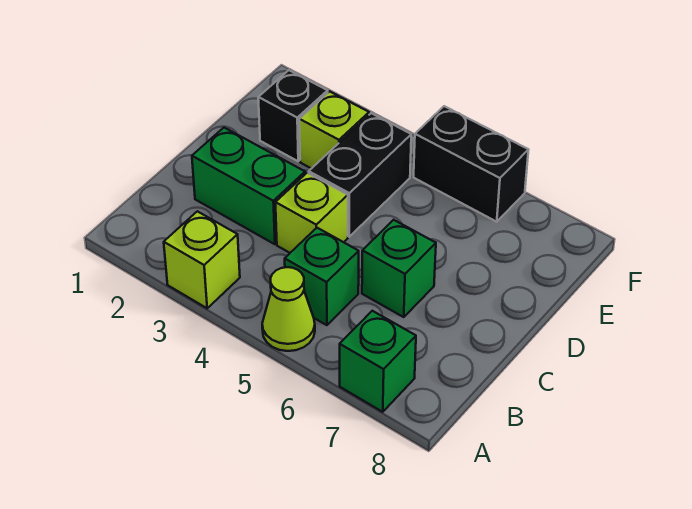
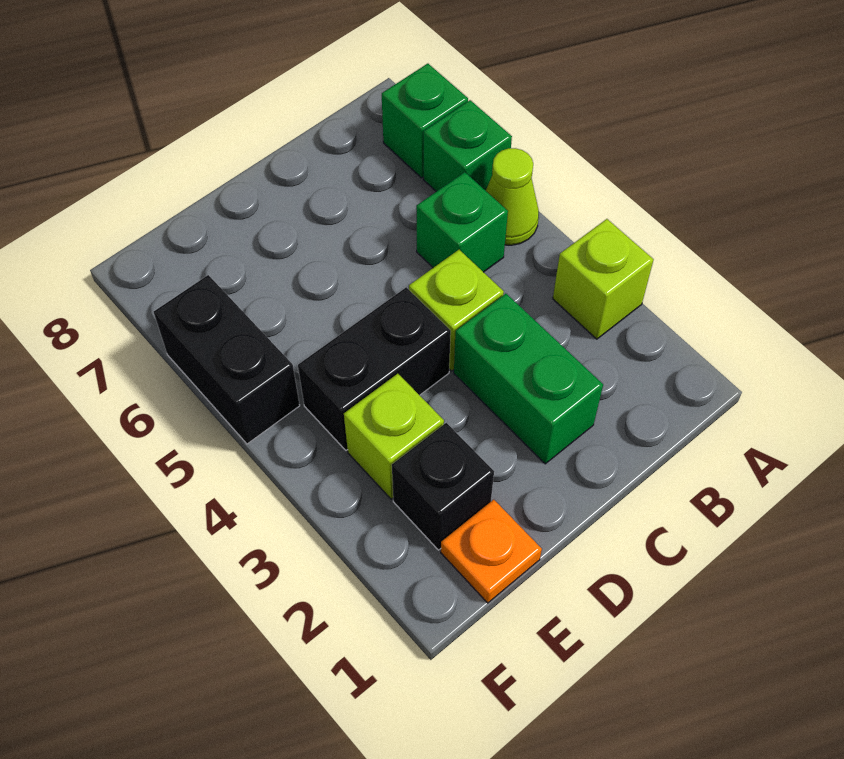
green 1x1 brick [362,220,436,317] -> green 1x1 brick moved to [423,100,512,192]
none -> orange 1x1 plate [441,500,542,603]

